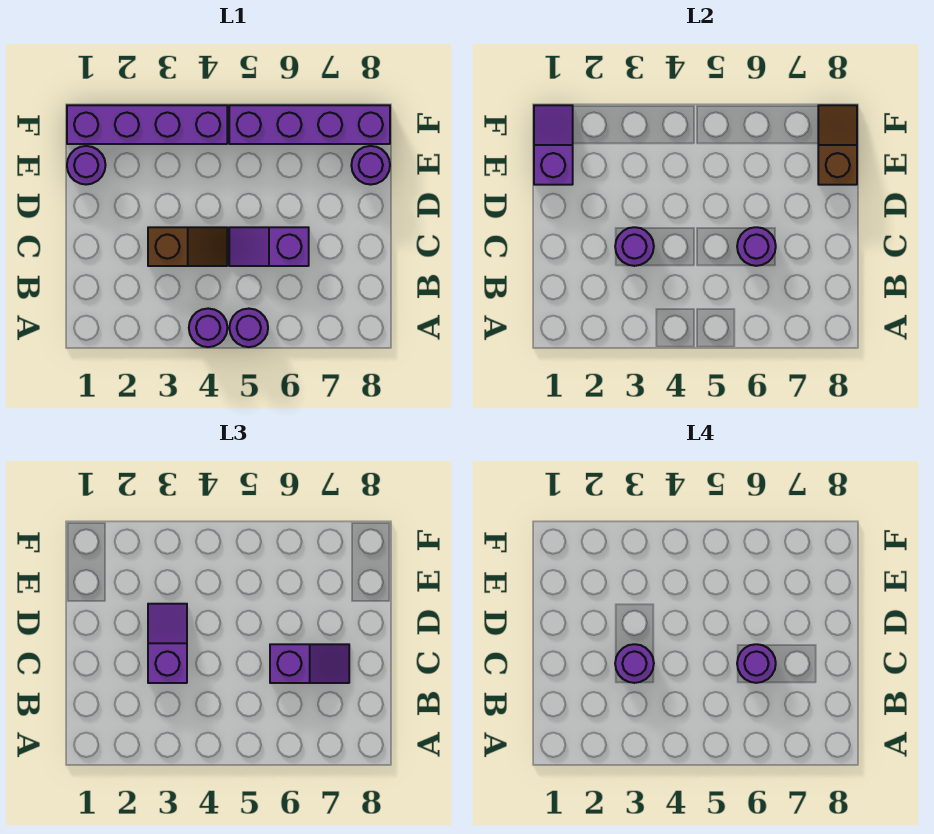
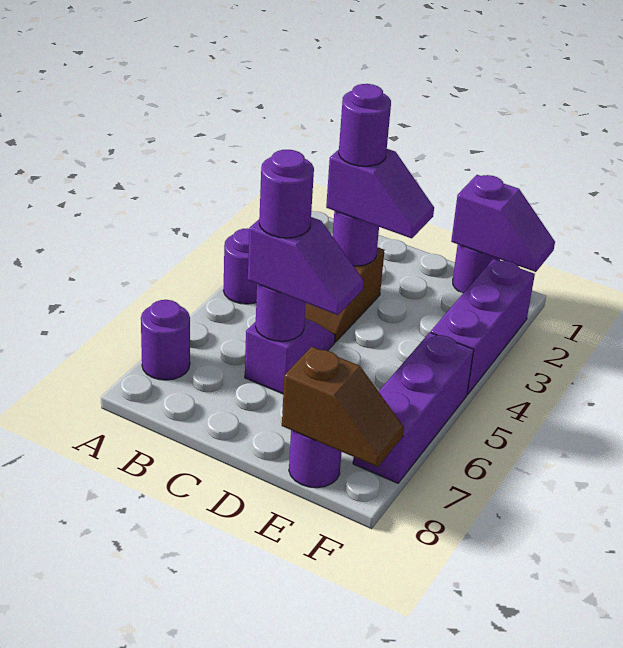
purple 1x1 round brick [229,309,268,347] -> purple 1x1 round brick moved to [141,300,190,380]
purple 1x2 slope [270,644,349,683] -> purple 1x2 slope turned to [248,217,364,315]
purple 1x4 brick [67,105,227,144] -> purple 1x3 brick [431,259,535,395]
purple 1x4 brick [229,105,390,144] -> purple 1x3 brick [353,332,474,483]

